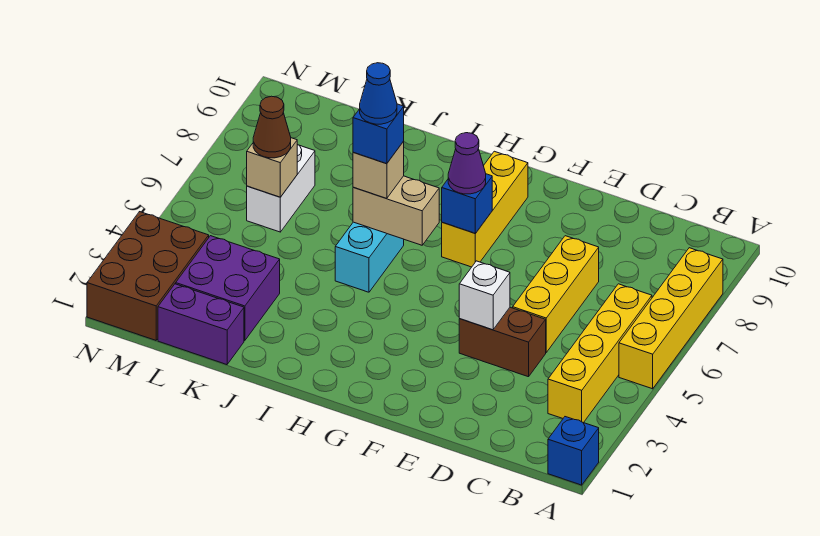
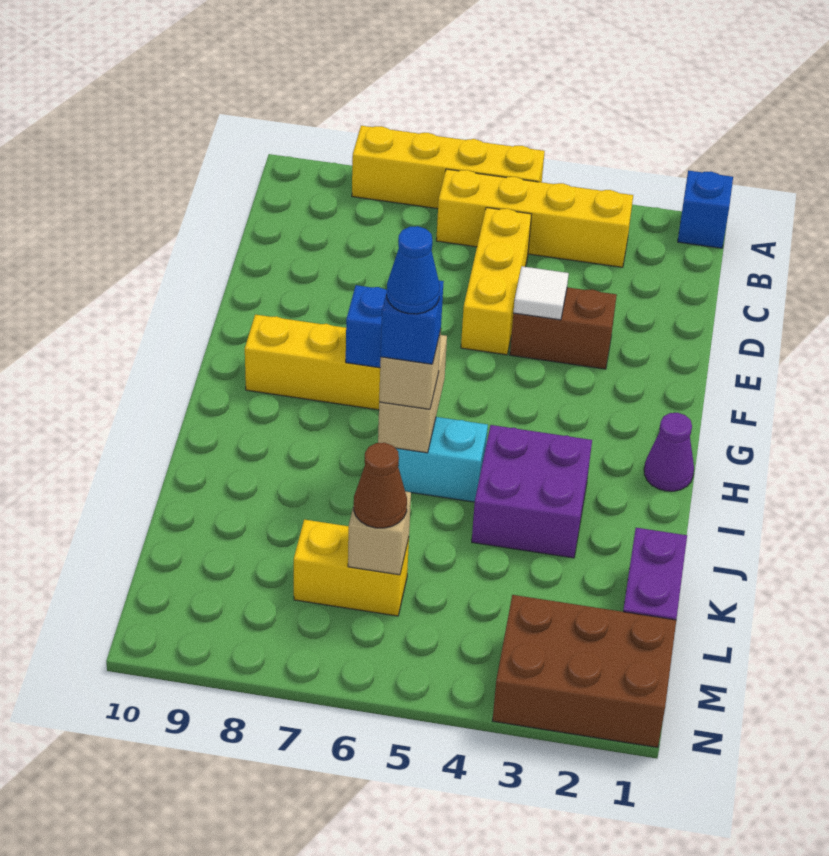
brown 1x2 brick [459,307,546,377] -> brown 1x2 brick turned to [510,287,617,369]
yellow 1x3 brick [513,236,599,352] -> yellow 1x3 brick turned to [461,208,531,355]
white 1x1 brick [459,261,510,330] -> white 1x1 tile [513,266,569,320]
purple 1x1 cone [448,133,486,194] -> purple 1x1 cone moved to [644,413,694,491]
purple 2x2 brick [176,236,280,341] -> purple 2x2 brick moved to [472,425,592,558]
white 1x2 brick [247,144,315,232] -> yellow 1x2 brick [294,520,409,616]

